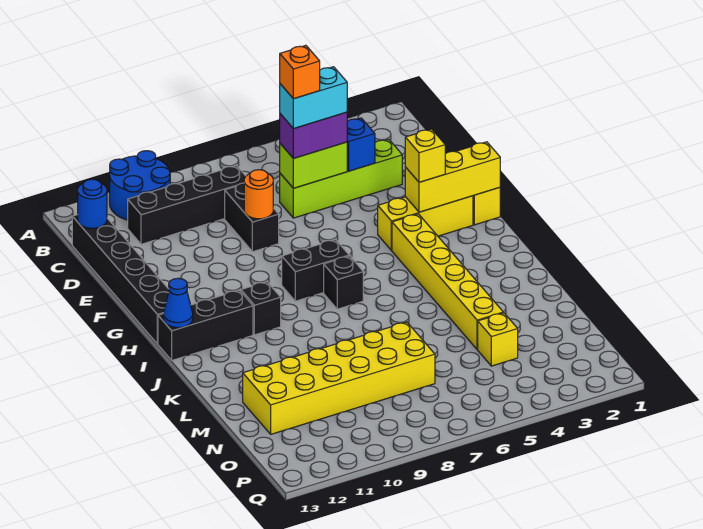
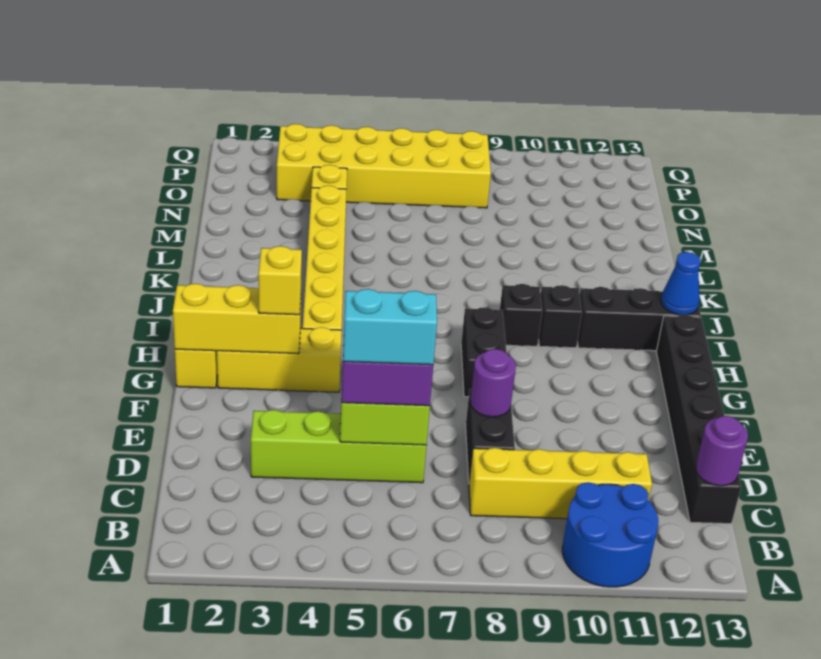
black 1x4 brick [128,166,246,244] -> yellow 1x4 brick [469,448,652,519]
blue 1x1 round brick [78,179,107,228] -> purple 1x1 round brick [696,416,748,486]
blue 1x1 brick [347,118,375,171] -> none
orange 1x1 brick [280,45,320,99] -> none
orange 1x1 round brick [244,170,273,219] -> purple 1x1 round brick [470,349,516,417]
black 1x2 brick [282,240,349,301] -> black 1x2 brick turned to [461,307,507,397]
black 1x1 brick [324,256,363,309] -> black 1x1 brick moved to [500,284,542,346]
yellow 2x6 brick [243,322,435,434] -> yellow 2x6 brick moved to [277,124,491,208]

